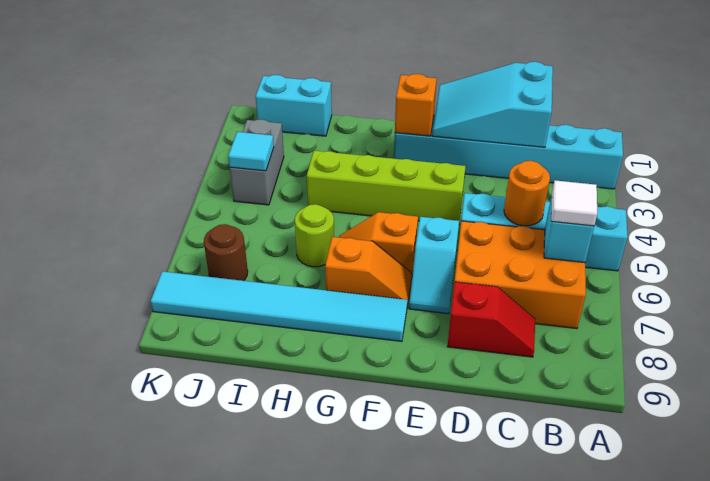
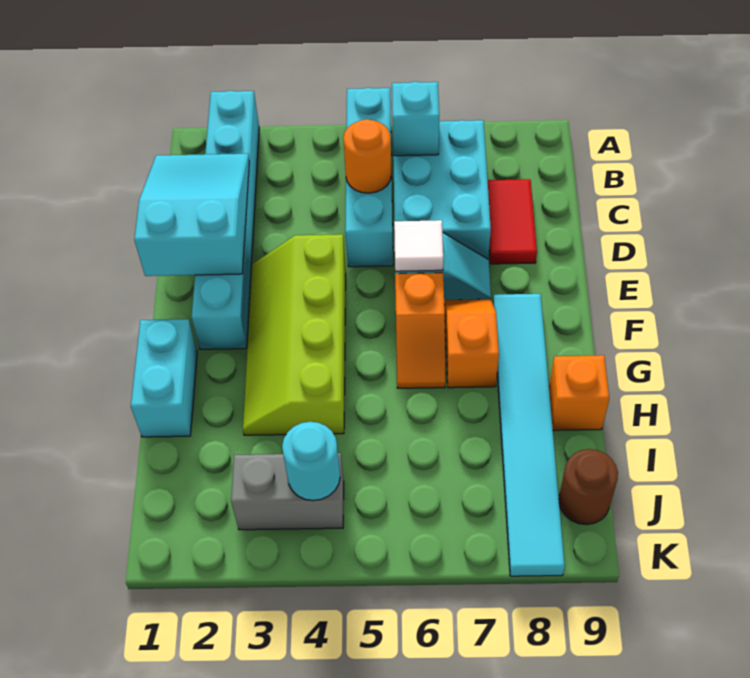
orange 2x3 brick [455,221,586,329] -> cyan 2x3 brick [393,120,491,259]
white 1x1 tile [551,180,597,226] -> white 1x1 tile moved to [394,220,443,271]
cyan 2x3 slope [432,62,553,147] -> cyan 2x3 slope turned to [134,154,249,276]
red 1x2 slope [447,282,535,357] -> red 1x2 tile [488,179,537,264]
orange 1x1 brick [395,74,437,136] -> orange 1x1 brick moved to [549,355,609,430]
lime 1x1 round brick [295,204,334,267] -> none
cyan 1x2 brick [256,75,332,136] -> cyan 1x2 brick moved to [131,319,197,437]
cyan 1x1 tile [228,132,274,171] -> cyan 1x1 round brick [282,422,340,501]
brown 1x1 round brick [204,224,248,281] -> brown 1x1 round brick moved to [559,449,618,525]

